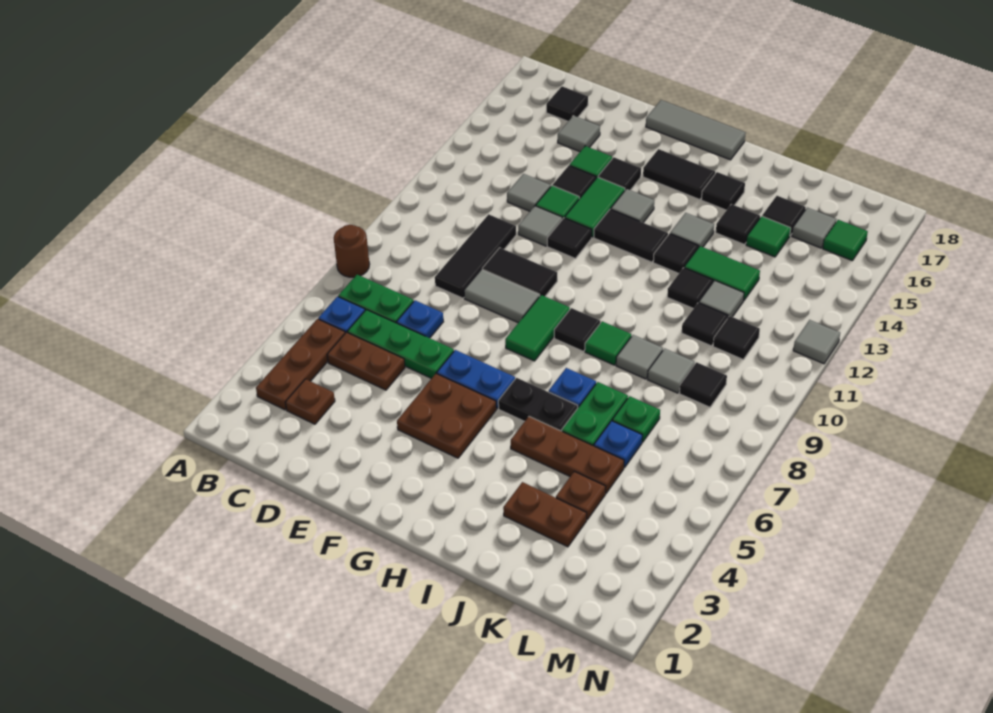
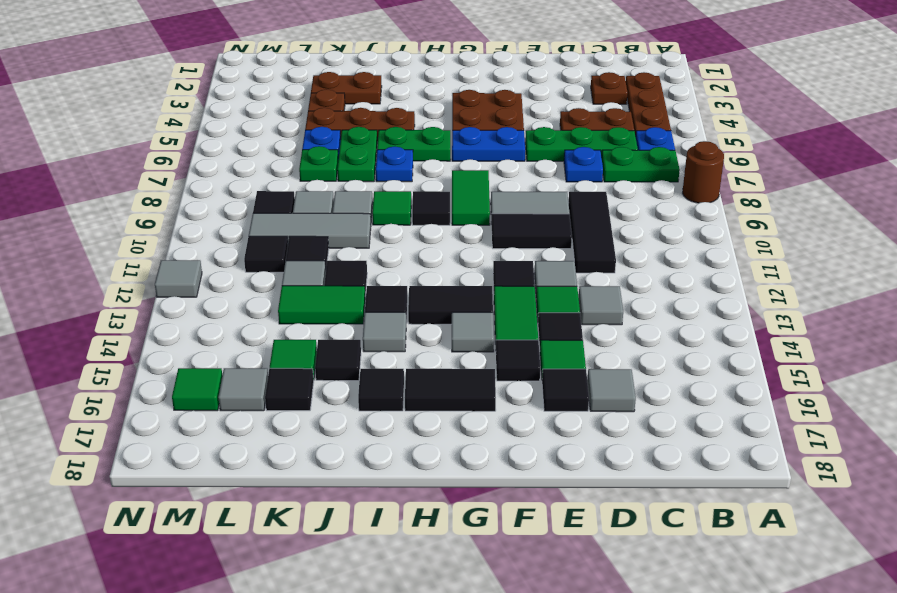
black 1x1 tile [546,86,588,121] -> black 1x1 tile moved to [542,369,589,411]
grey 1x3 tile [646,100,746,160] -> grey 1x3 tile moved to [249,213,371,248]
black 1x2 plate [498,378,578,431] -> green 1x2 plate [377,127,450,161]

